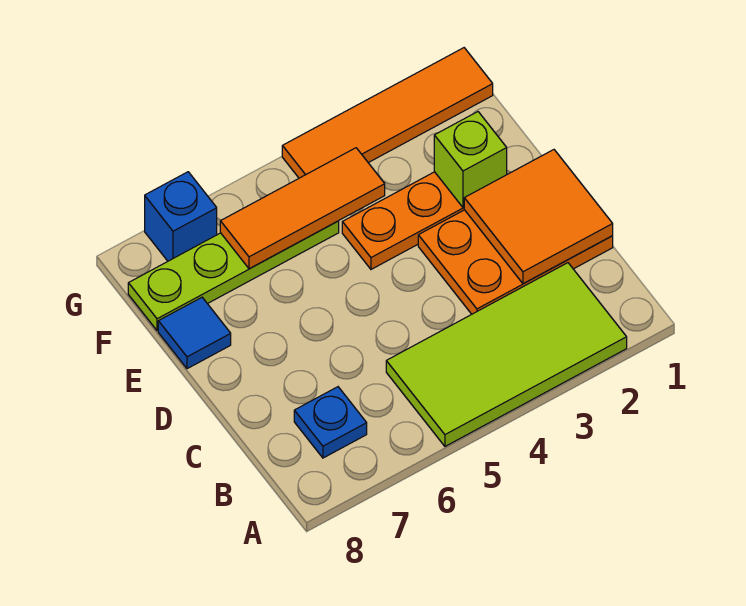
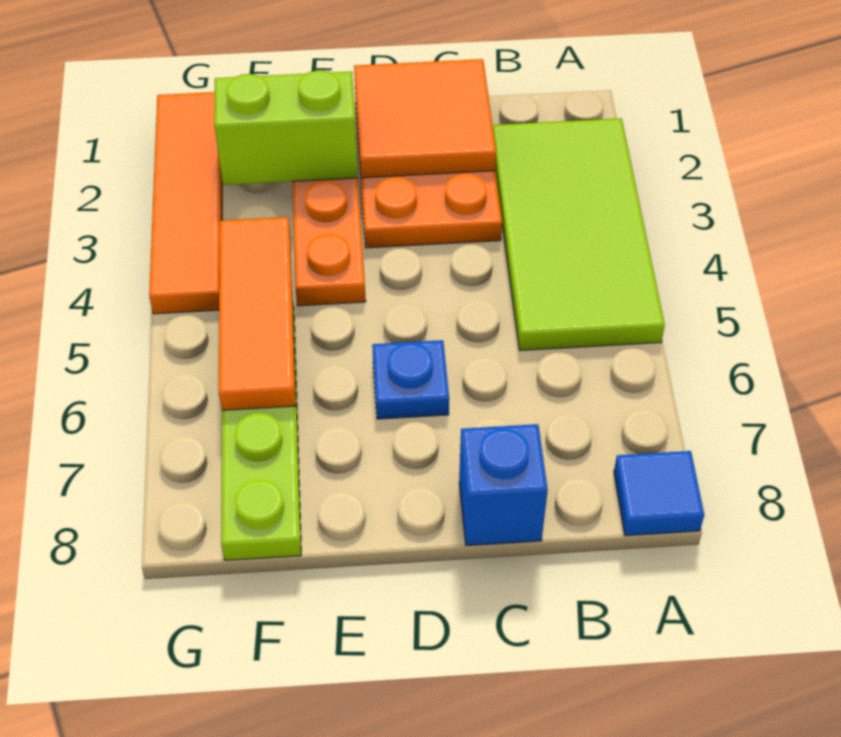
blue 1x1 plate [294,387,367,458] -> blue 1x1 plate moved to [372,340,449,419]
lime 1x1 brick [434,112,507,207] -> lime 1x2 brick [214,71,358,185]
blue 1x1 tile [158,297,231,369] -> blue 1x1 tile moved to [614,451,704,536]
blue 1x1 brick [145,172,217,261] -> blue 1x1 brick moved to [459,424,548,546]

